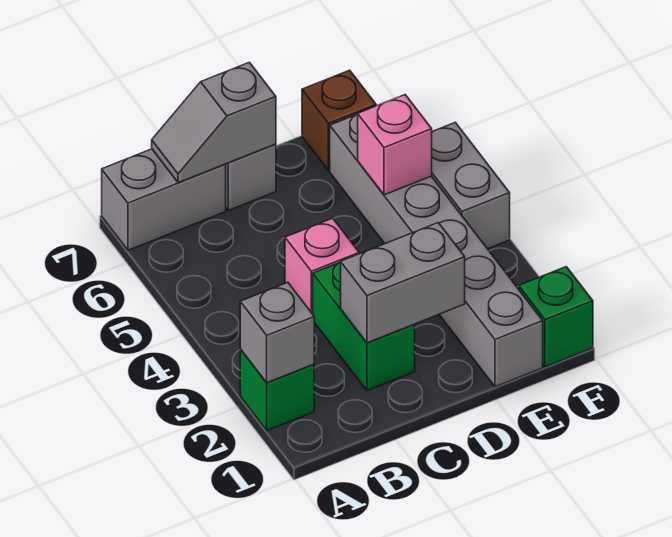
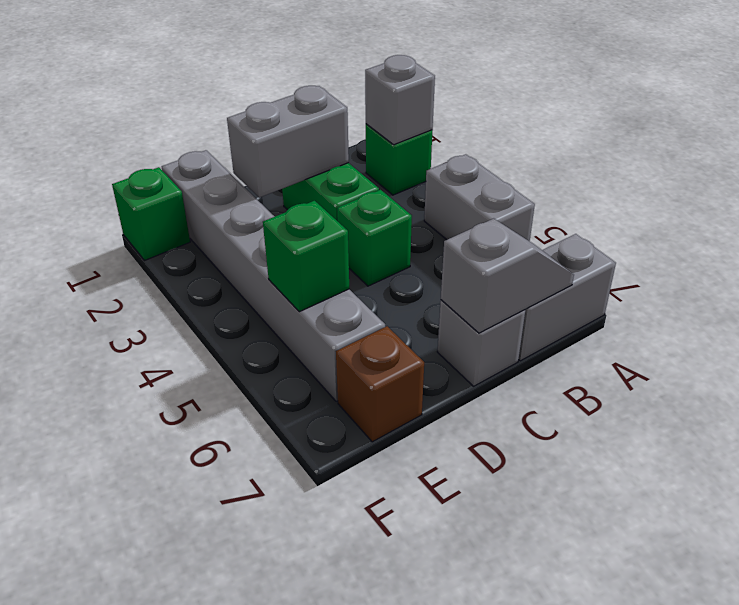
pink 1x1 brick [285,218,359,314] -> green 1x1 brick [337,190,412,286]
pink 1x1 brick [358,95,432,195] -> green 1x1 brick [263,201,349,312]
grey 1x2 brick [432,122,510,249] -> grey 1x2 brick moved to [424,154,535,241]

